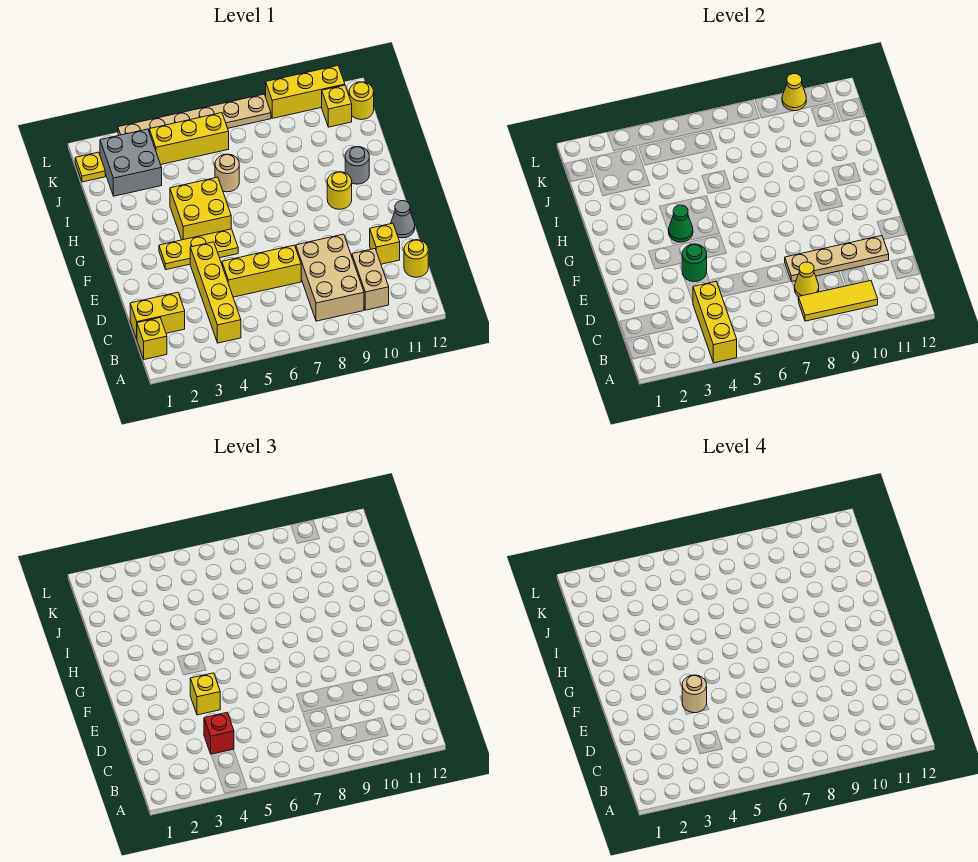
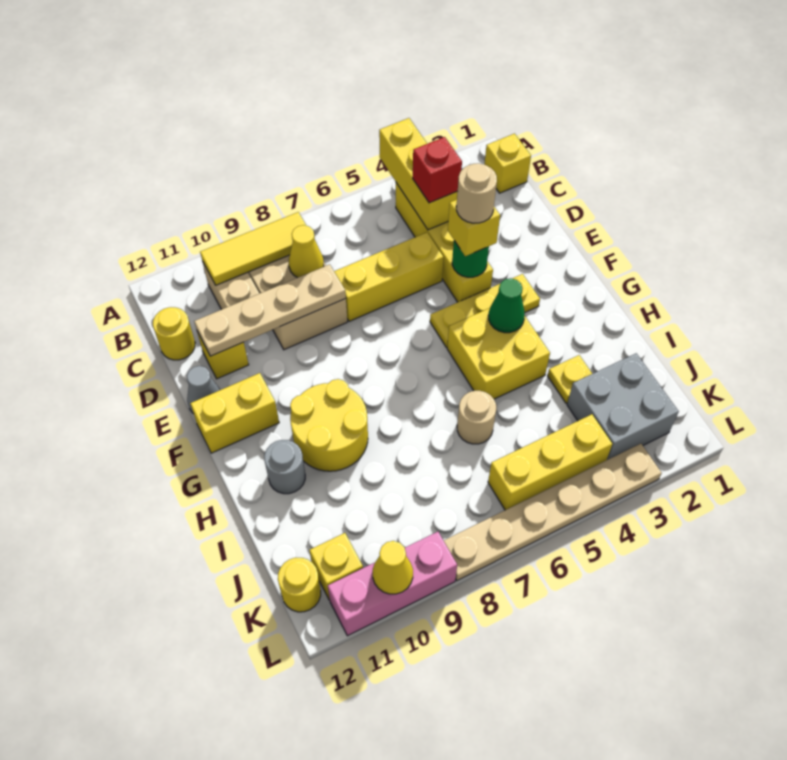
yellow 1x2 brick [130,292,185,339] -> yellow 1x2 brick moved to [190,373,279,453]
yellow 1x1 round brick [327,172,352,209] -> yellow 2x2 round brick [290,379,368,471]
yellow 1x1 plate [75,152,105,182] -> yellow 1x1 plate moved to [548,355,592,403]
yellow 1x3 brick [266,66,345,118] -> pink 1x3 brick [328,532,457,636]

